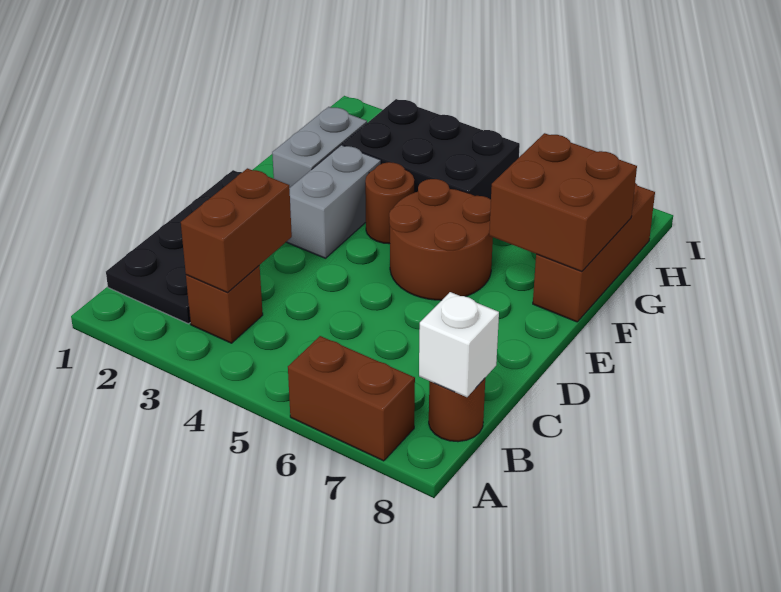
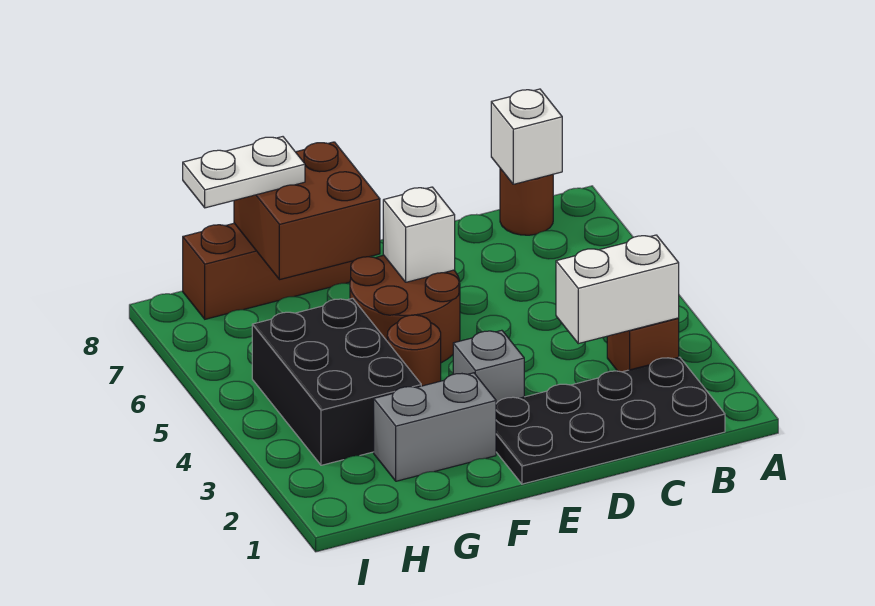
brown 1x2 brick [288,336,415,461] -> none
brown 1x2 brick [181,168,292,292] -> white 1x2 brick [556,235,679,344]
grey 1x2 brick [287,145,381,258] -> grey 1x1 brick [453,330,524,403]
none -> white 1x1 brick [383,187,455,282]
none -> white 1x2 plate [183,137,305,208]

